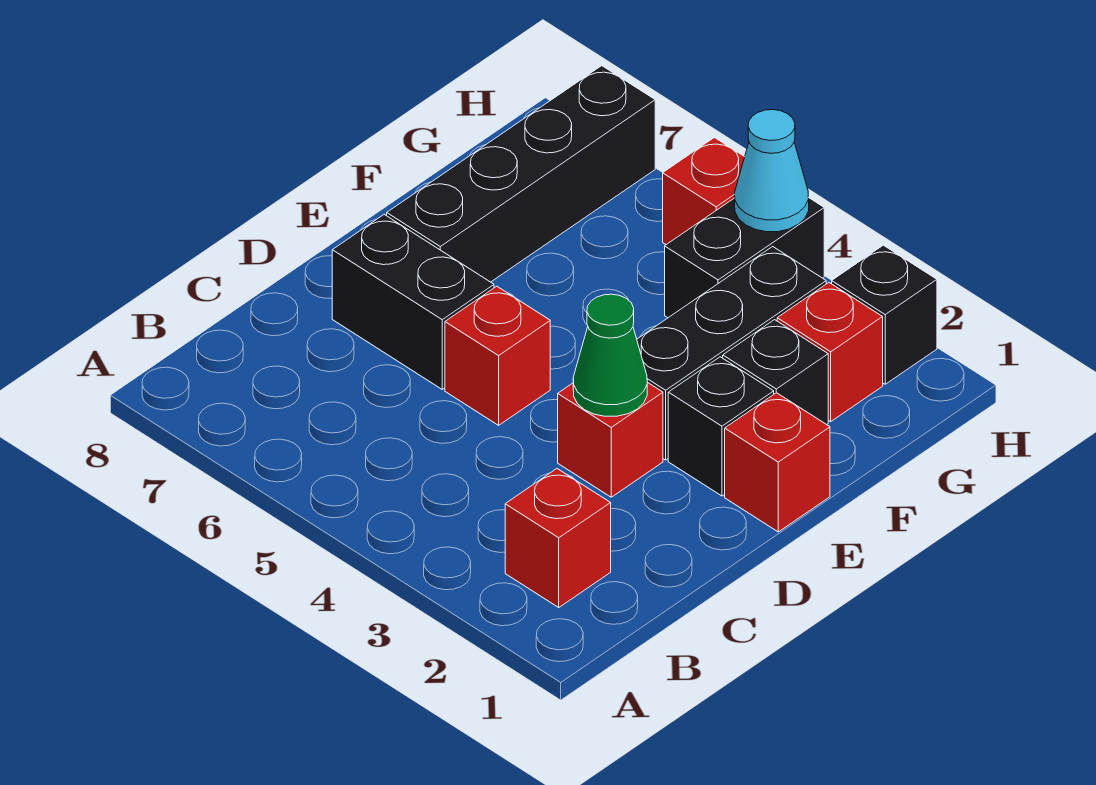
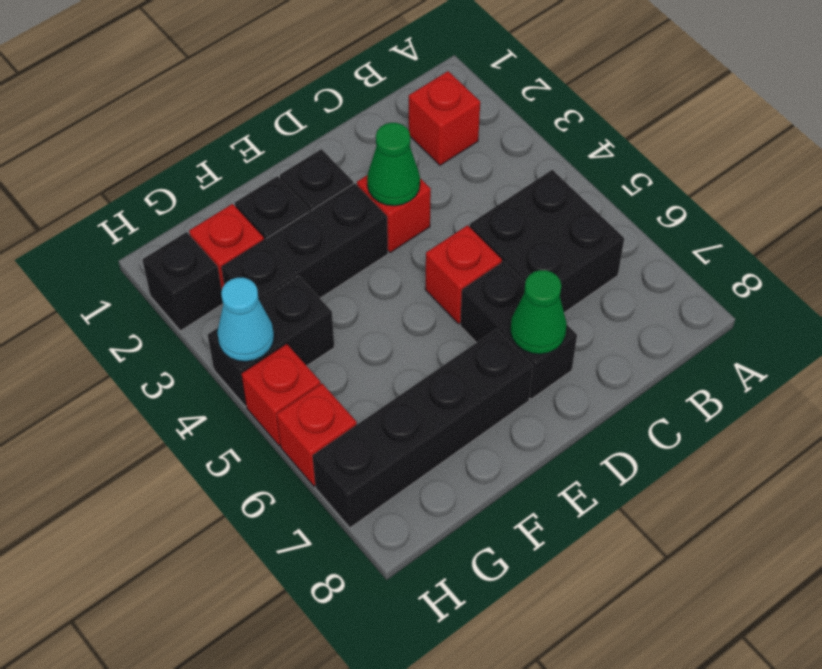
none -> black 2x2 brick [469,170,624,313]
none -> green 1x1 cone [510,270,567,354]
red 1x1 brick [725,393,830,532] -> red 1x1 brick moved to [277,384,357,486]

